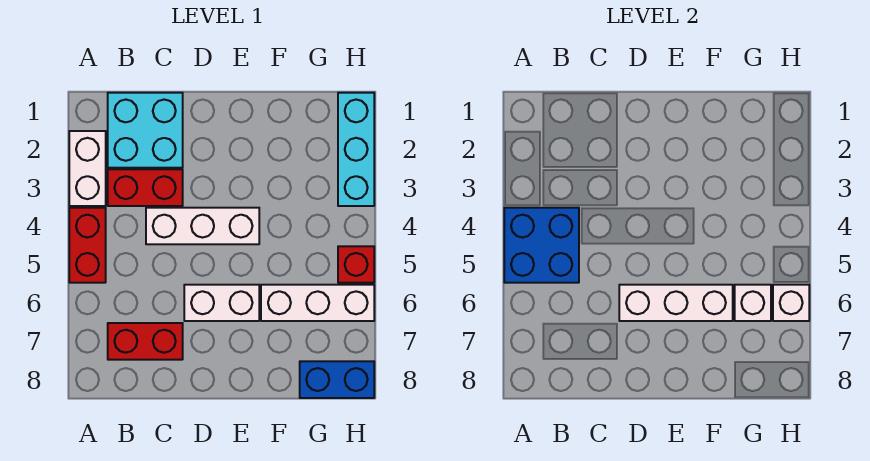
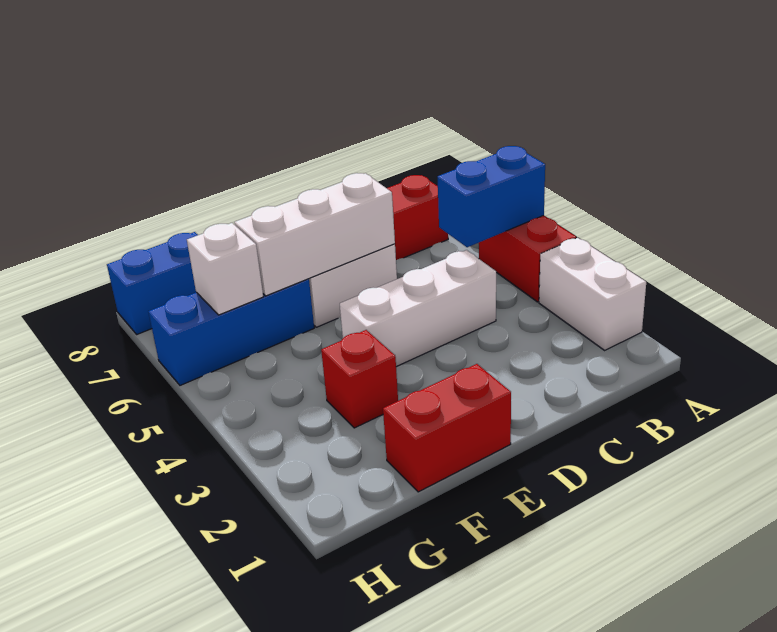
blue 2x2 brick [504,208,579,283] -> blue 1x2 brick [437,146,545,247]
cyan 2x2 brick [108,93,183,168] -> none
red 1x2 brick [108,169,183,206] -> red 1x2 brick moved to [383,364,511,492]
white 1x3 brick [261,285,374,321] -> blue 1x3 brick [148,279,314,385]
cyan 1x3 brick [338,93,374,206] -> none
red 1x1 brick [338,246,374,283] -> red 1x1 brick moved to [321,330,398,428]
white 1x1 brick [773,285,809,321] -> none

